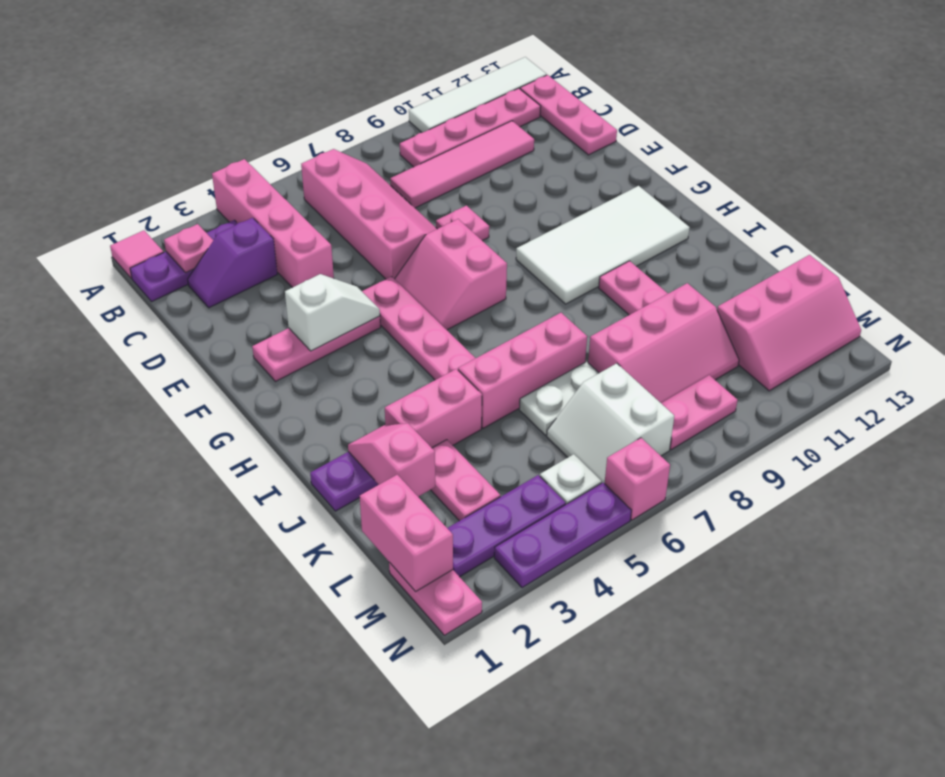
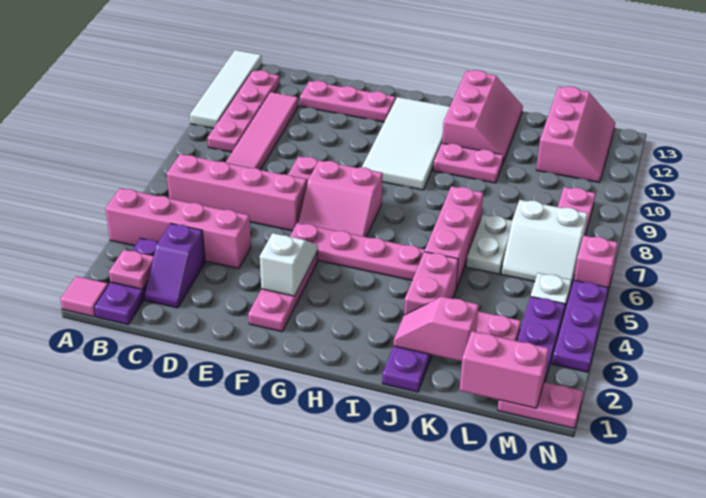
pink 1x3 plate [520,75,617,155] -> pink 1x3 plate moved to [300,81,396,122]
pink 2x3 slope [588,283,739,403] -> pink 2x3 slope moved to [442,70,523,162]

